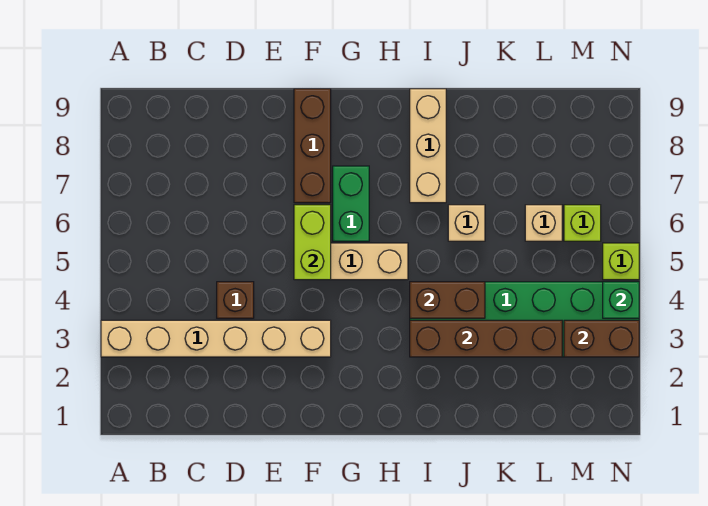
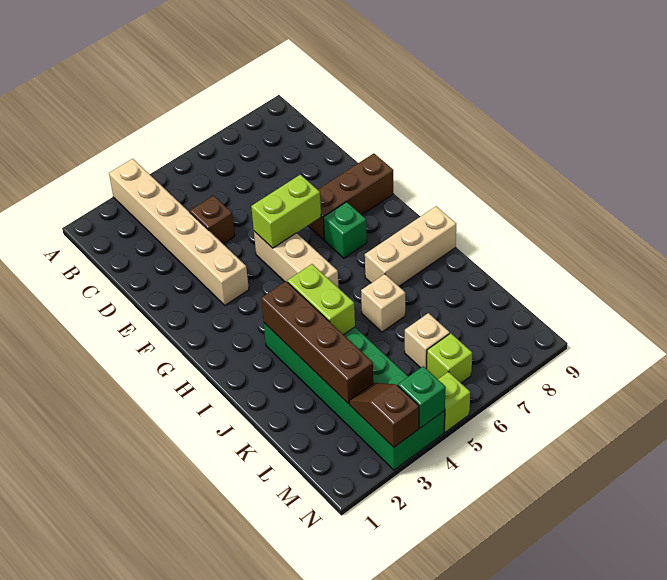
green 1x2 brick [333,166,369,241] -> green 1x1 brick [323,202,367,258]
brown 1x2 brick [410,282,485,318] -> lime 1x2 brick [287,264,355,335]
brown 1x2 brick [564,320,639,357] -> brown 1x2 slope [349,383,419,447]

